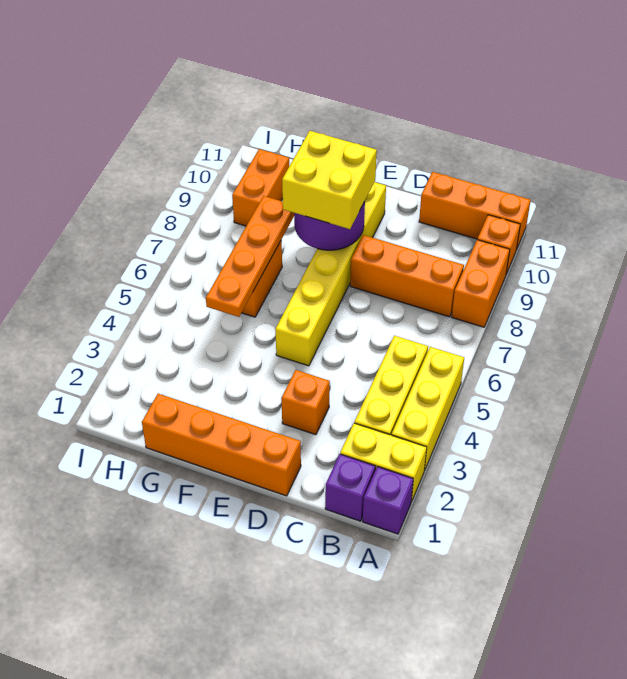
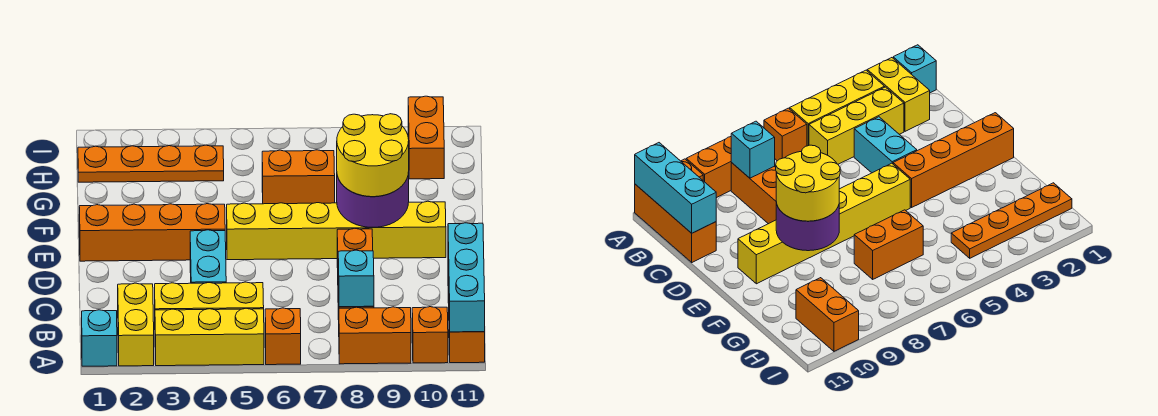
purple 1x1 brick [363,467,413,534] -> cyan 1x1 brick [82,310,117,366]
none -> cyan 1x3 brick [448,223,485,332]
purple 1x1 brick [325,454,375,521] -> none
none -> cyan 1x1 brick [338,250,374,307]
none -> cyan 1x2 brick [190,230,226,283]
orange 1x4 brick [142,394,301,496] -> orange 1x4 brick turned to [79,204,225,261]
orange 1x1 brick [281,370,330,435] -> orange 1x1 brick moved to [265,308,301,365]
yellow 2x2 brick [282,131,377,229] -> yellow 2x2 round brick [337,114,409,197]
orange 1x4 plate [206,196,294,317] -> orange 1x4 plate moved to [78,145,224,182]
orange 1x2 brick [232,149,289,226] -> orange 1x2 brick turned to [408,96,444,179]

